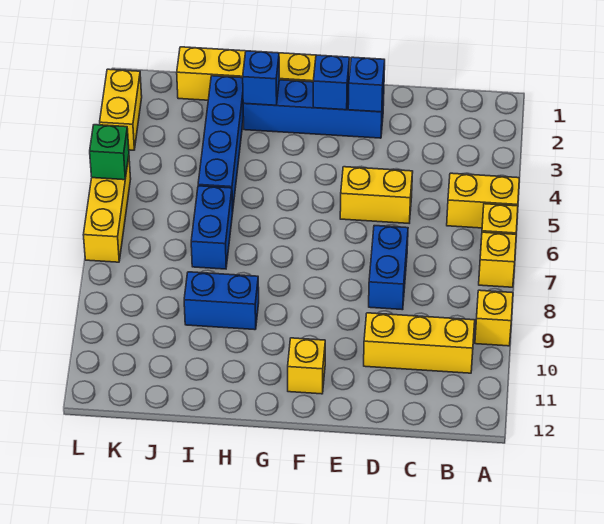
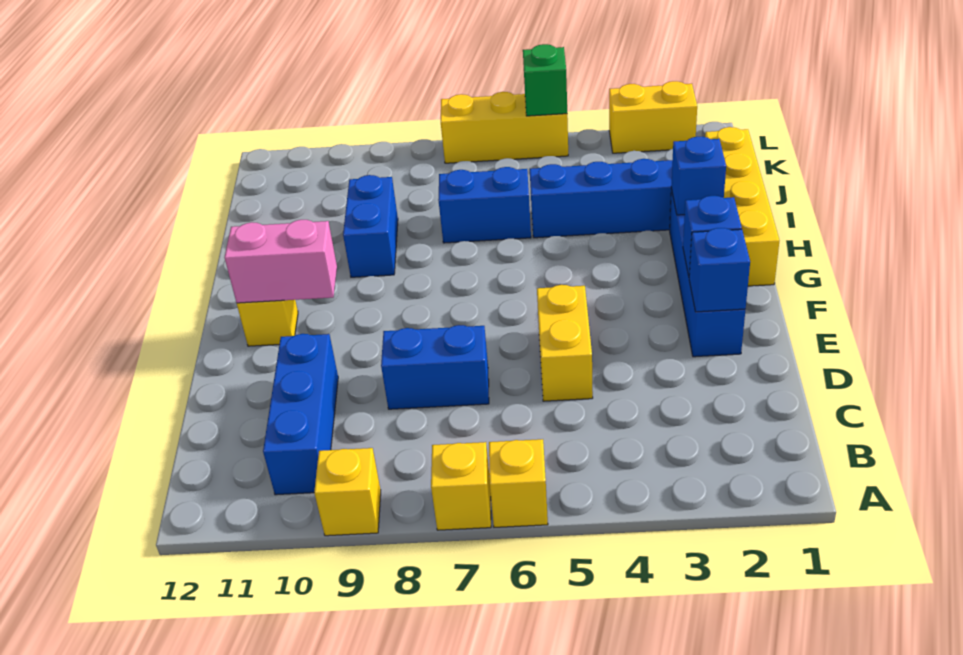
yellow 1x2 brick [447,173,519,228] -> none
yellow 1x3 brick [364,313,475,373] -> blue 1x3 brick [263,334,338,495]
none -> pink 1x2 brick [225,220,337,303]

